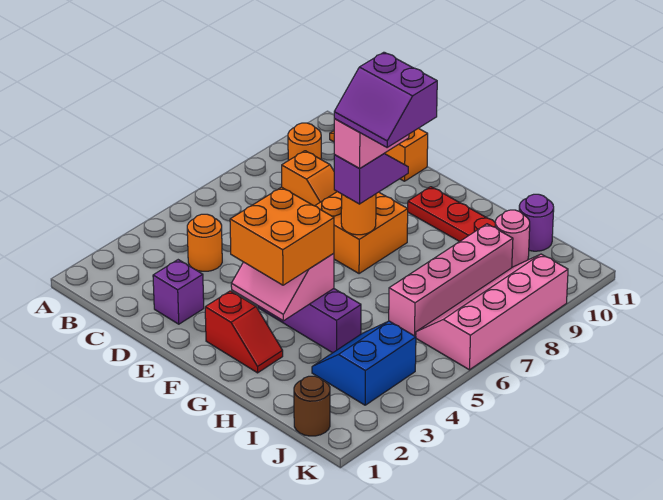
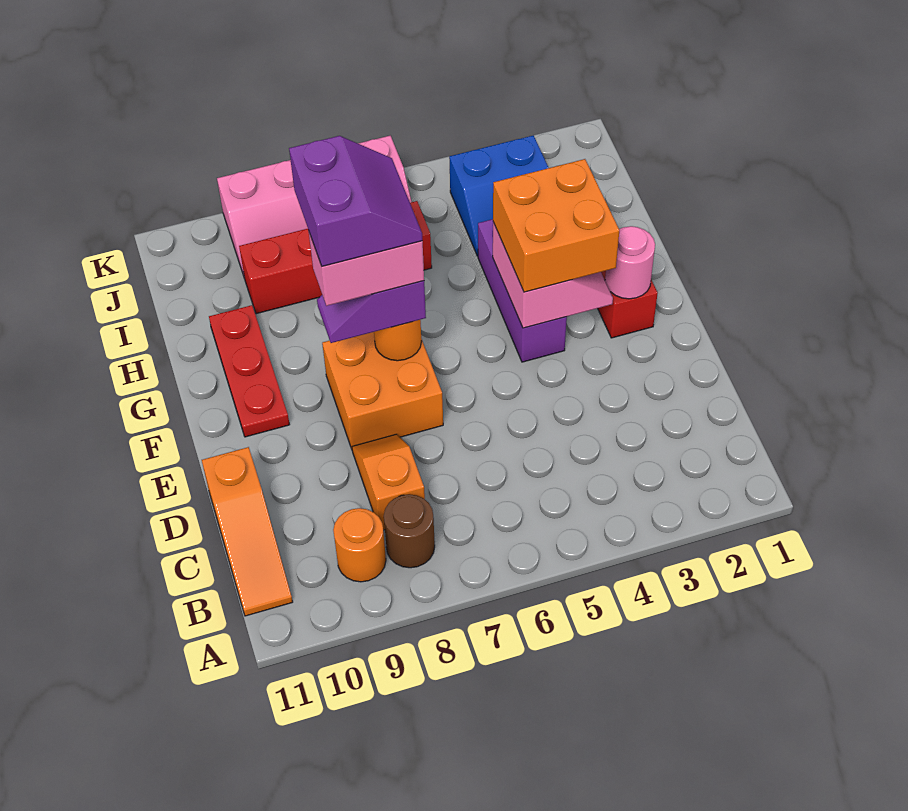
orange 1x1 round brick [187,214,222,271] -> none
purple 1x1 brick [153,260,204,324] -> none
pink 1x4 brick [389,224,513,336] -> red 1x4 brick [239,201,432,314]
pink 1x1 round brick [495,210,530,267] -> pink 1x1 round brick moved to [605,226,655,299]
purple 1x1 round brick [519,194,554,251] -> none
brown 1x1 round brick [294,376,330,436] -> brown 1x1 round brick moved to [384,494,435,568]

